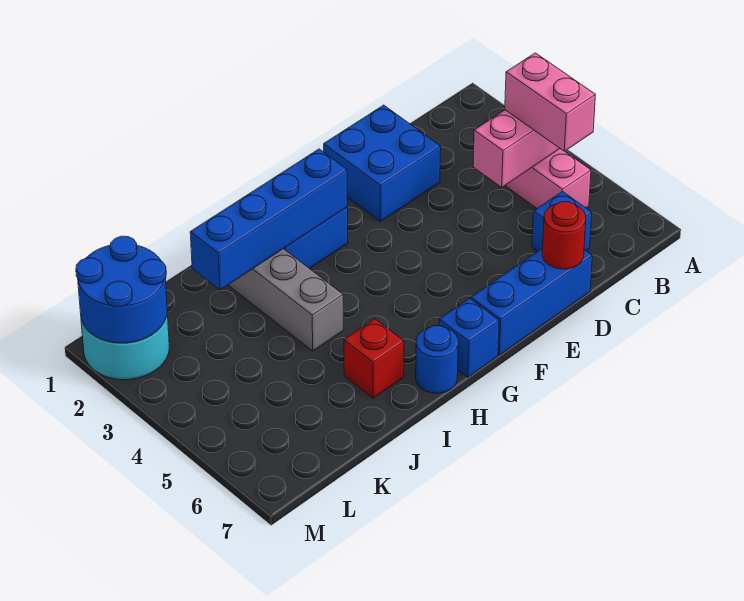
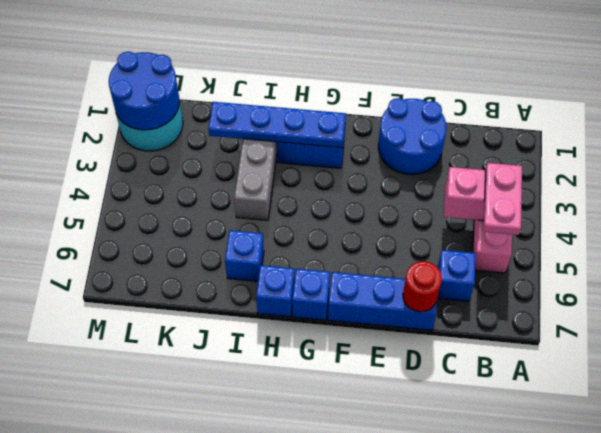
pink 1x2 brick [505,53,595,151] -> pink 1x2 plate [483,163,522,235]
blue 2x2 brick [324,105,441,221] -> blue 2x2 round brick [378,98,446,174]
blue 1x4 brick [190,149,347,290] -> blue 1x4 plate [208,102,346,148]
blue 1x1 round brick [416,326,458,393] -> blue 1x1 brick [256,265,294,317]
red 1x1 brick [344,319,404,398] -> blue 1x1 brick [225,230,264,281]

